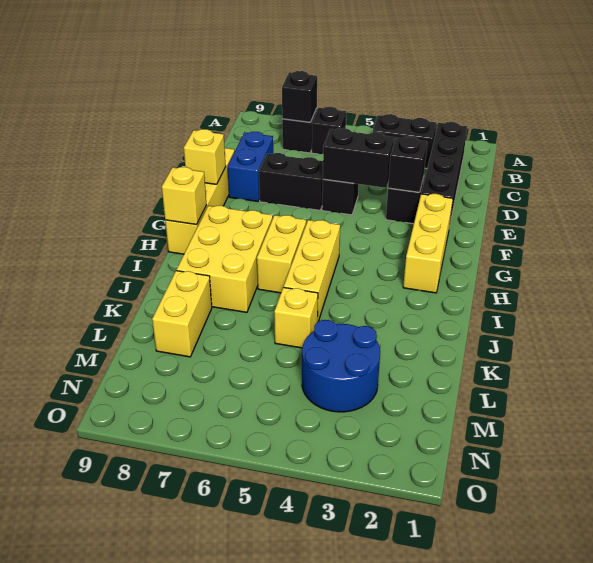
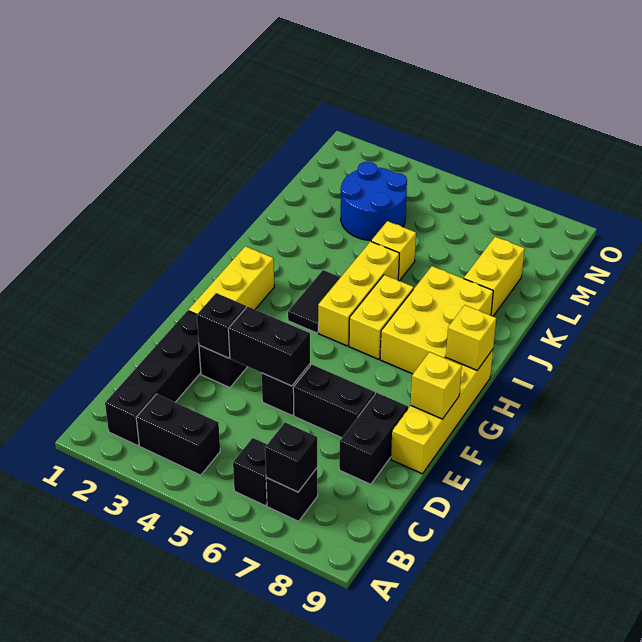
blue 1x2 brick [228,132,273,201] -> black 1x2 brick [339,393,408,484]
none -> black 1x2 tile [288,270,341,333]

